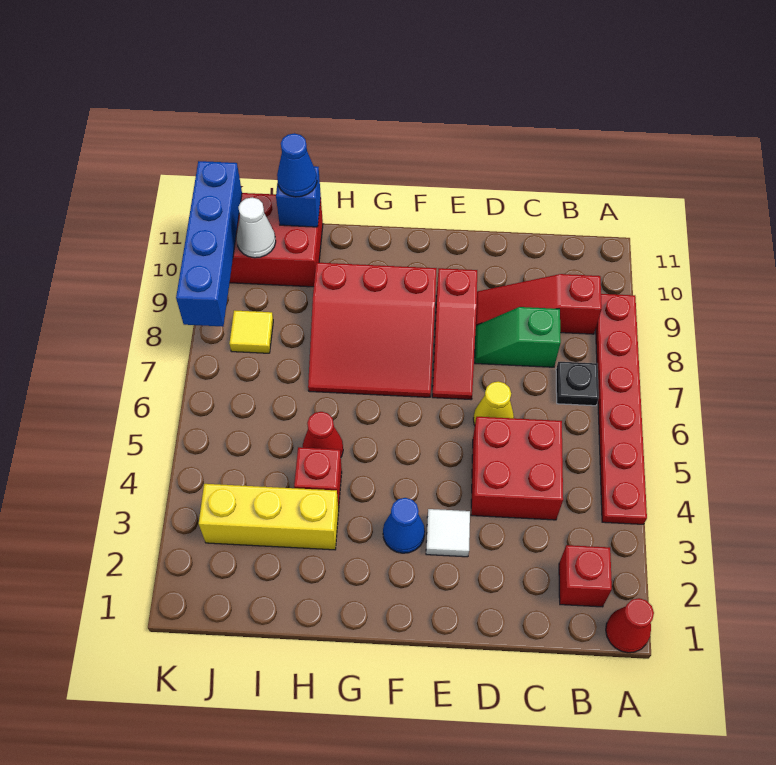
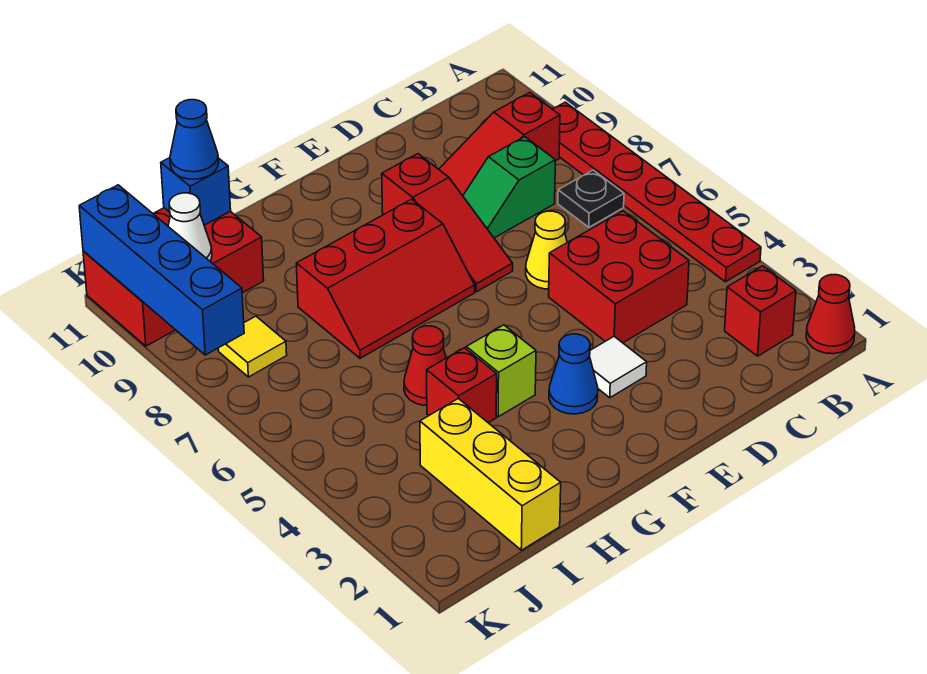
red 3x3 slope [308,263,437,397] -> red 2x3 slope [296,199,475,358]
none -> lime 1x1 brick [466,325,536,417]
yellow 1x3 brick [199,484,339,550] -> yellow 1x3 brick turned to [420,398,561,550]

